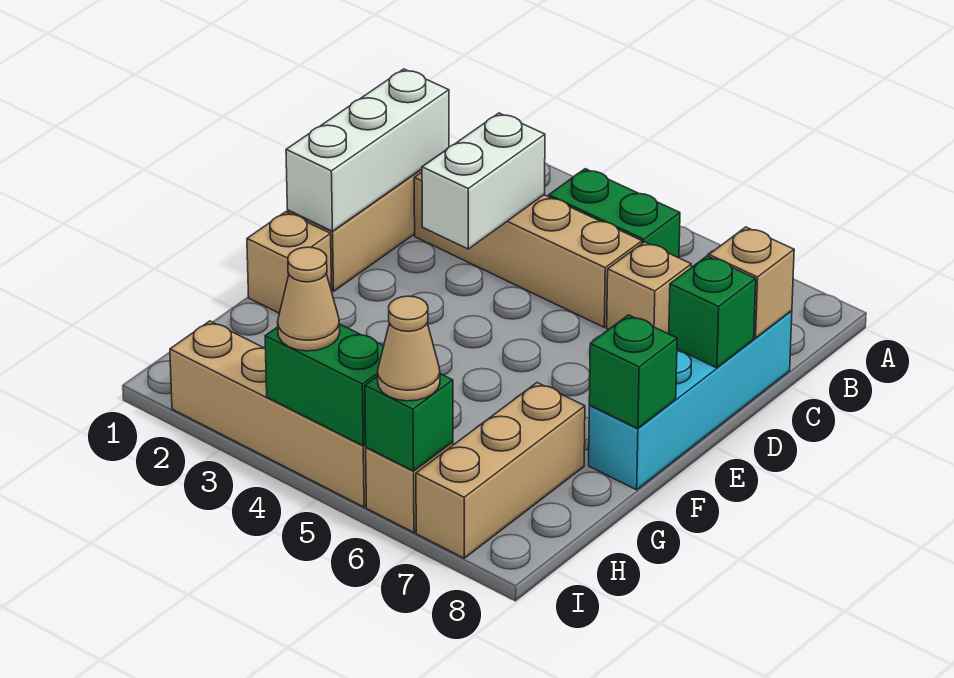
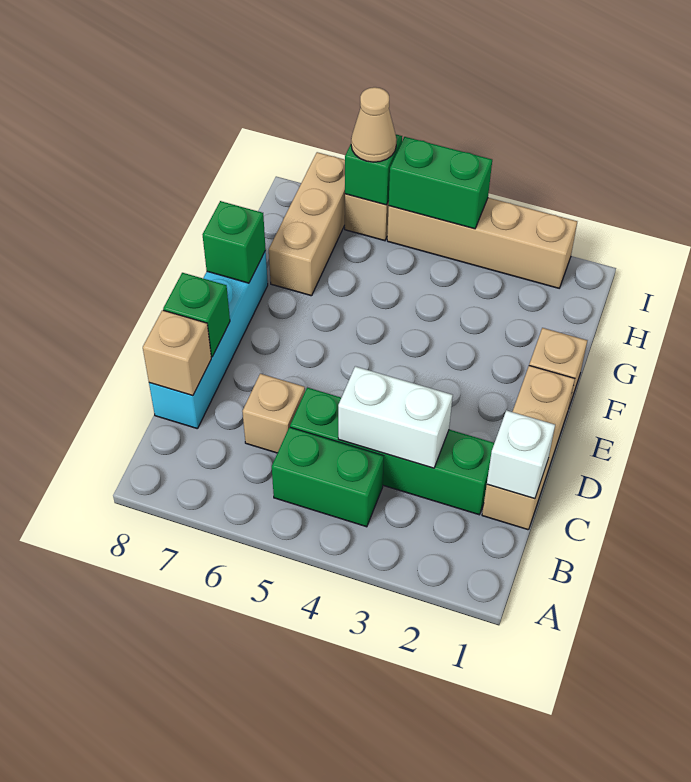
white 1x3 brick [286,69,449,231] -> white 1x1 brick [487,410,555,499]
tan 1x4 brick [414,172,642,327] -> green 1x4 brick [290,388,494,515]
white 1x2 brick [422,113,545,249] -> white 1x2 brick turned to [338,366,453,468]
tan 1x1 cone [278,247,340,351] -> none

